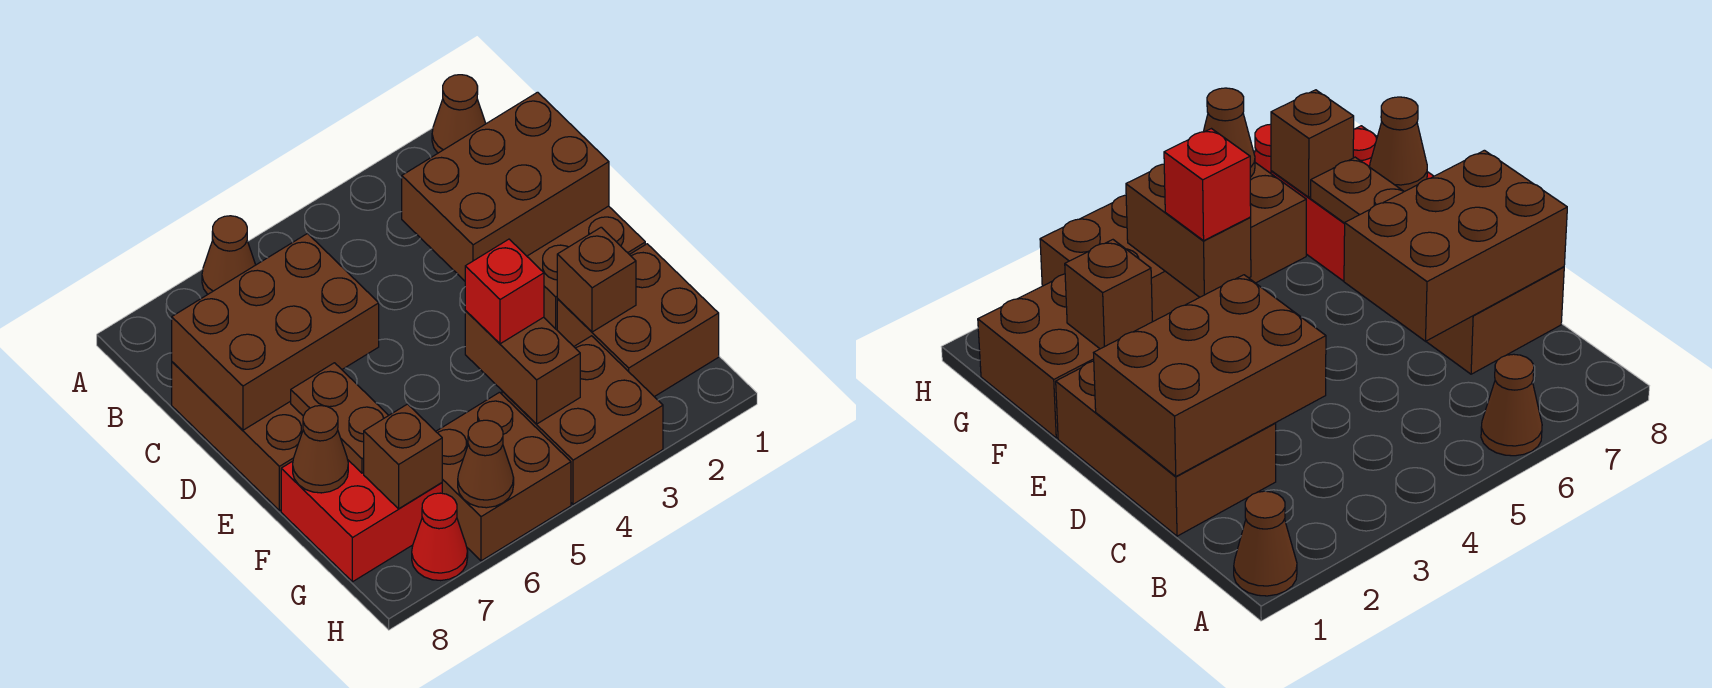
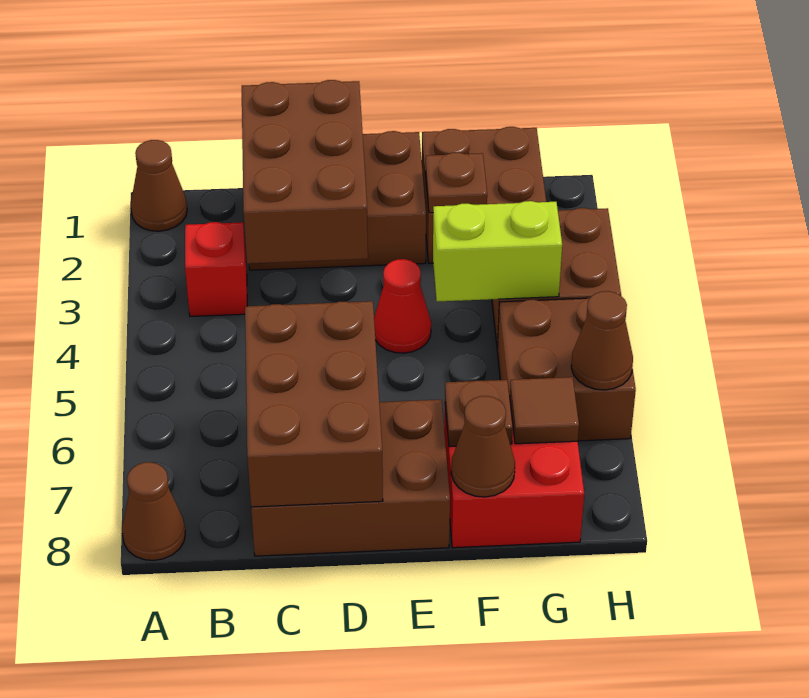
brown 1x1 cone [202,216,255,294] -> brown 1x1 cone moved to [122,462,185,561]
brown 1x2 plate [291,363,389,473] -> brown 1x1 plate [445,380,513,447]
brown 1x1 brick [557,227,636,332] -> brown 1x1 plate [425,153,487,213]
brown 1x2 brick [465,311,580,424] -> lime 1x2 brick [433,201,562,302]
red 1x1 brick [465,239,544,344] -> red 1x1 brick moved to [185,222,247,316]
brown 1x1 brick [364,404,442,509] -> brown 1x1 tile [510,377,579,444]
red 1x1 cone [412,493,468,581] -> red 1x1 cone moved to [374,259,431,353]

